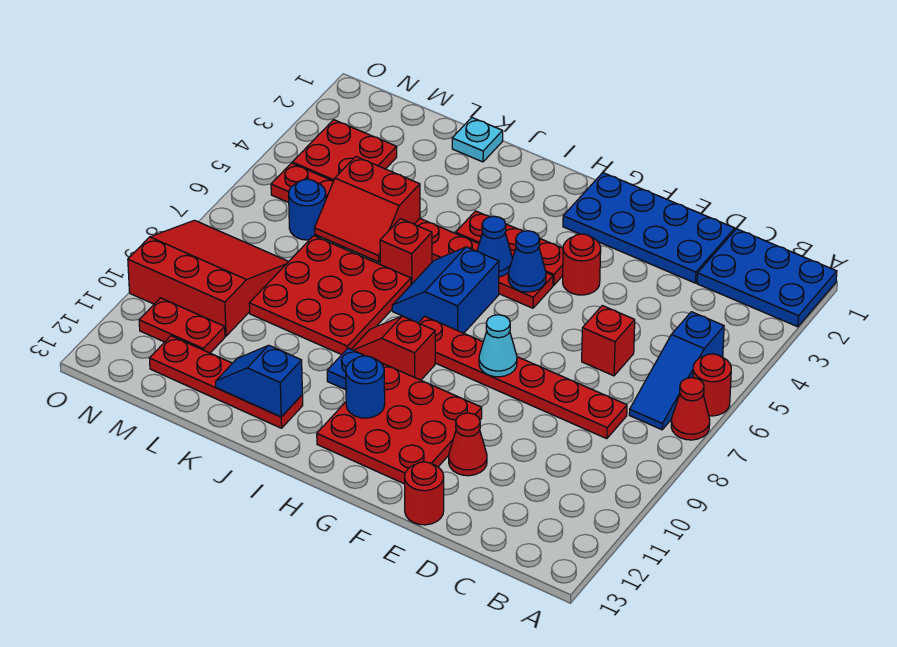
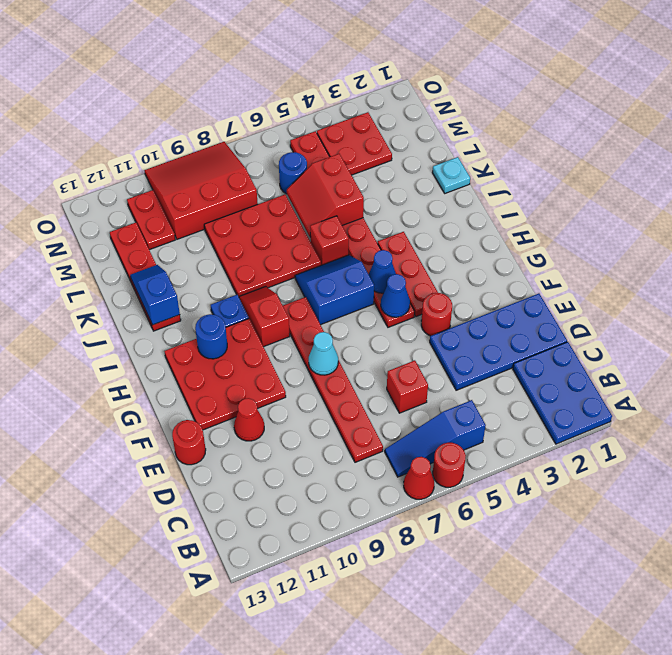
blue 2x4 plate [563,173,735,283] -> blue 2x4 plate turned to [430,294,567,390]
red 3x3 slope [128,220,289,336] -> red 3x3 slope turned to [145,142,258,239]

